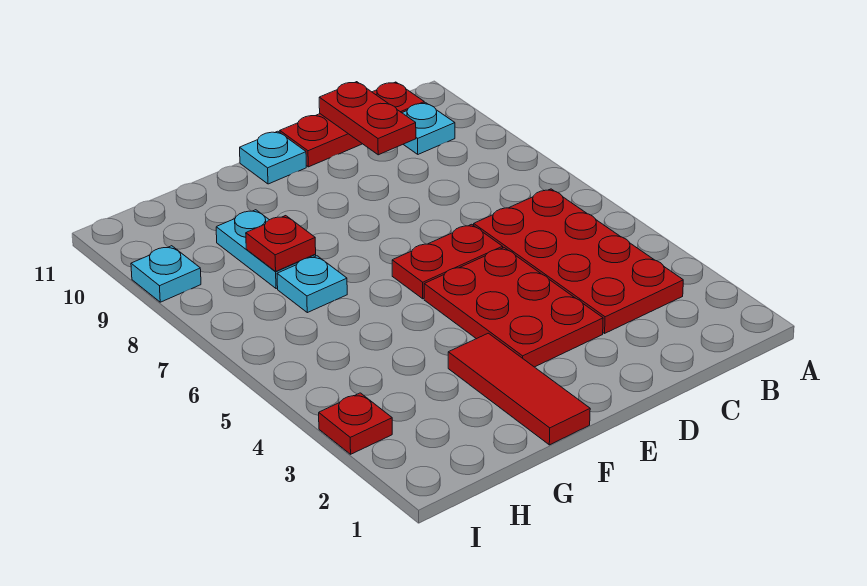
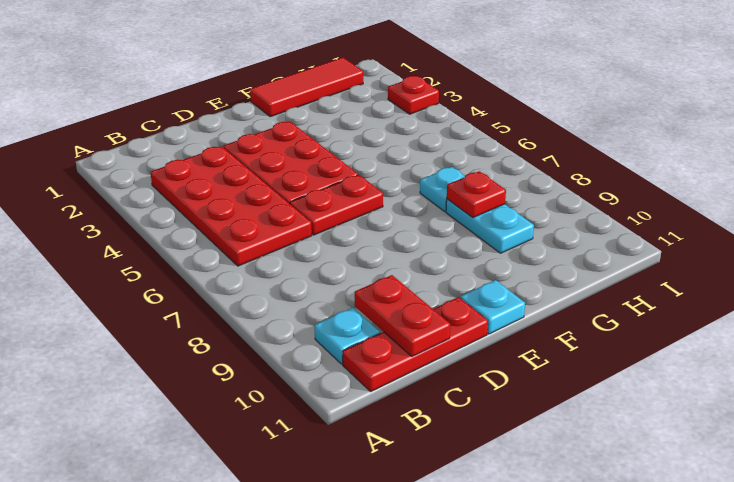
red 1x3 tile [448,333,590,445] -> red 1x3 tile turned to [250,57,363,117]
cyan 1x1 plate [131,246,201,302] -> none

